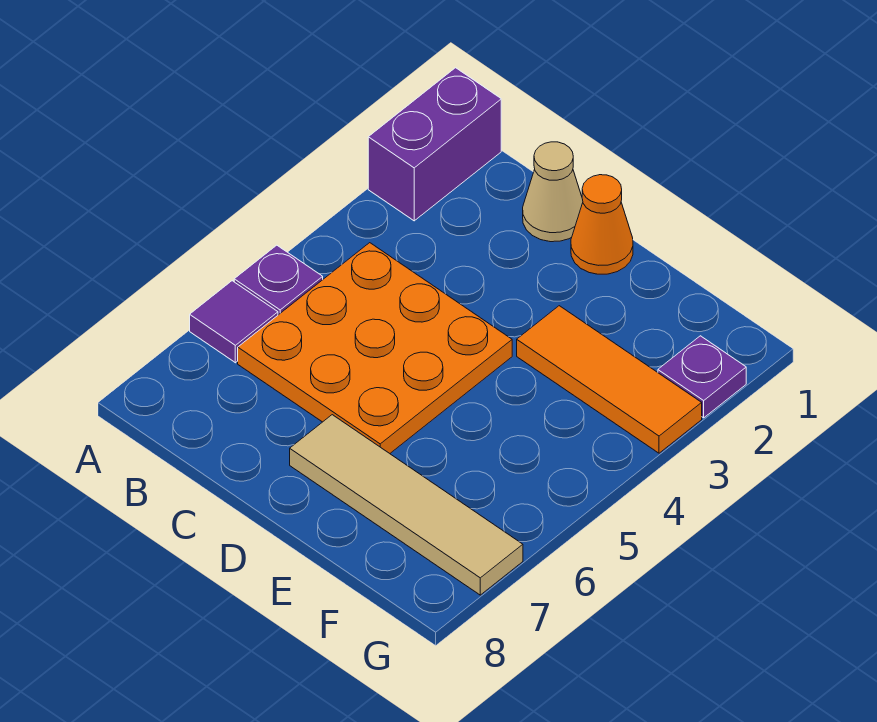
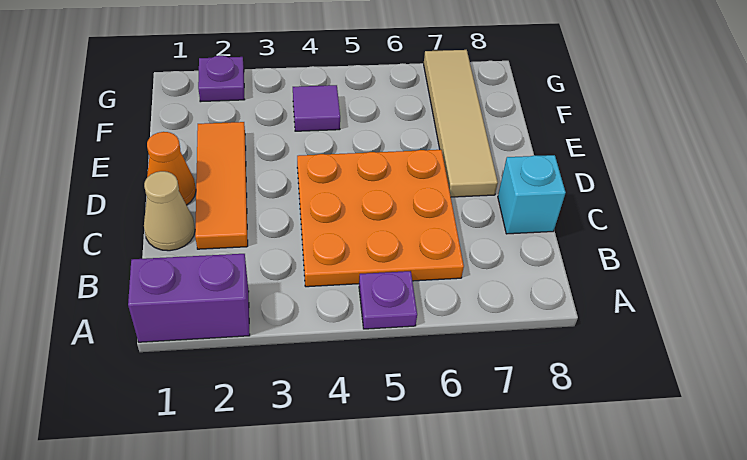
purple 1x1 tile [190,281,278,363] -> purple 1x1 tile moved to [293,85,340,131]
none -> cyan 1x1 brick [498,155,566,234]
orange 1x3 tile [517,306,702,453] -> orange 1x3 tile moved to [195,122,248,249]

